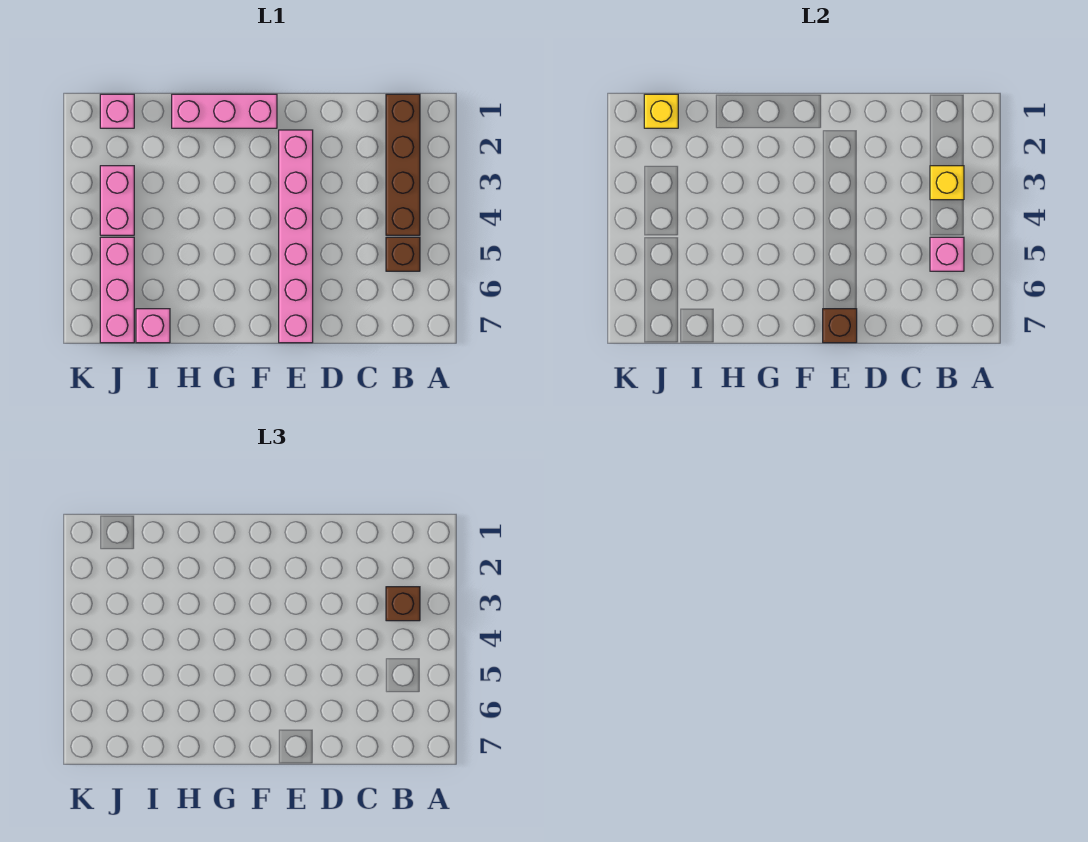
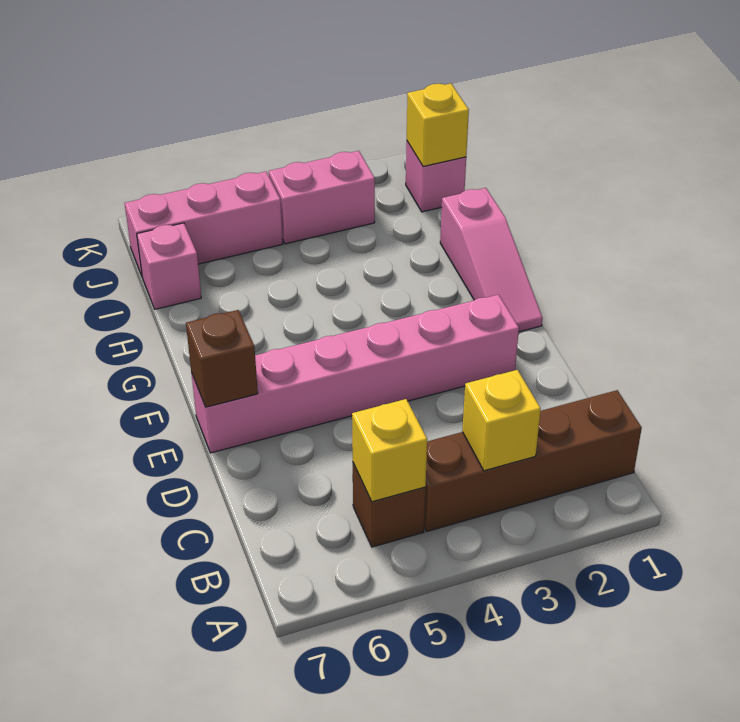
brown 1x1 brick [386,587,420,621] -> none
pink 1x1 brick [930,237,964,271] -> yellow 1x1 brick [352,399,427,502]
pink 1x3 brick [172,94,277,128] -> pink 1x3 slope [440,188,543,332]

